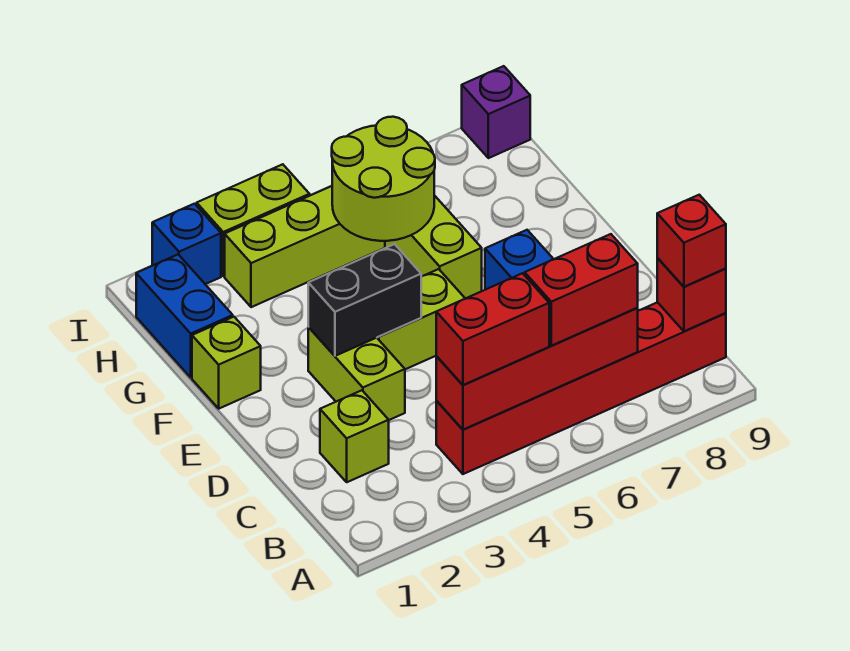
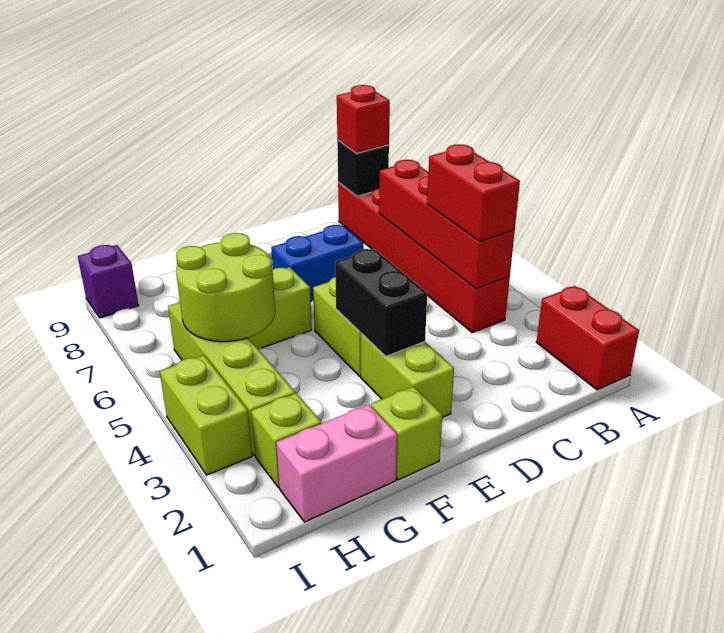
red 1x2 brick [525,234,638,346] -> red 1x2 brick moved to [536,286,639,390]
red 1x1 brick [657,258,726,331] -> black 1x1 brick [337,140,389,196]
lime 1x1 brick [320,390,389,482] -> lime 1x1 brick moved to [251,393,321,488]
lime 1x2 brick [308,327,405,420] -> lime 1x2 brick turned to [361,333,454,417]
blue 1x2 brick [136,255,233,377] -> pink 1x2 brick [276,405,397,522]
blue 1x1 brick [152,204,221,284] -> none

